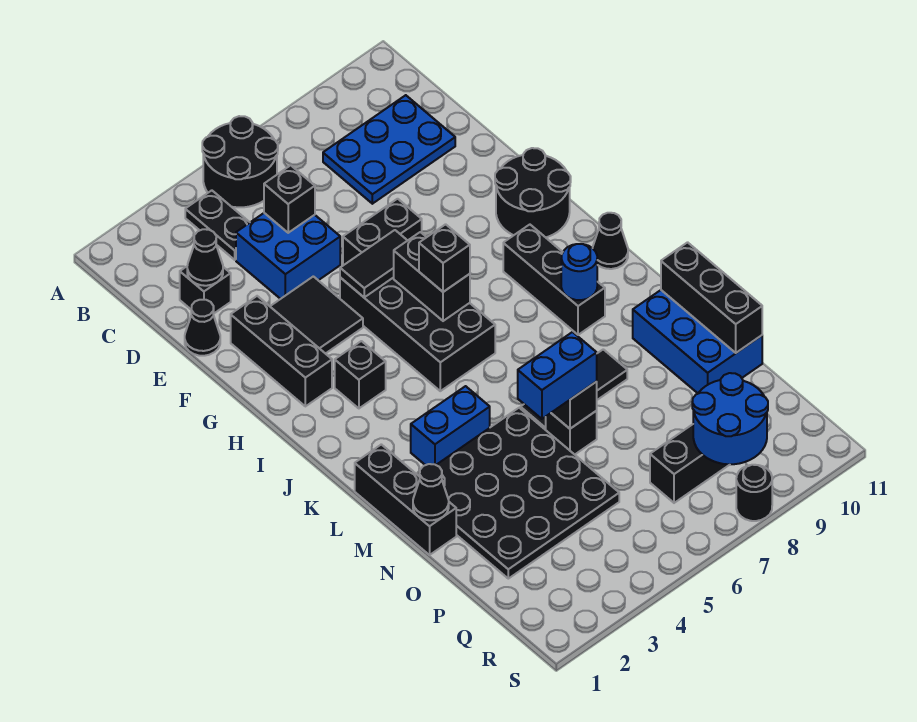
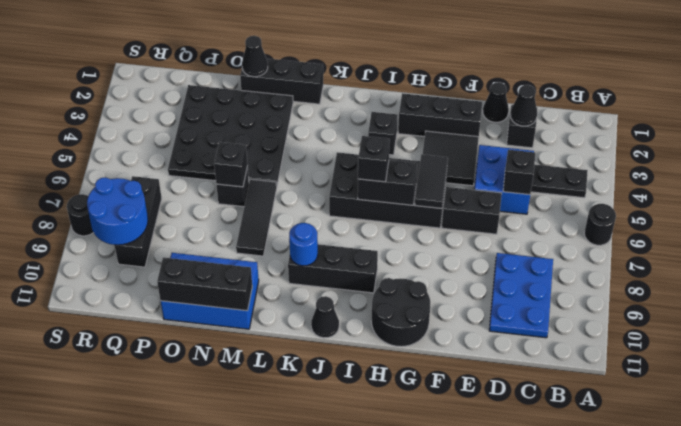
black 2x2 round brick [202,116,278,207] -> black 1x1 round brick [584,204,616,245]
black 1x2 brick [343,199,422,265] -> black 1x2 brick turned to [442,187,502,234]
blue 1x2 brick [411,386,490,465] -> none
blue 1x2 brick [518,332,597,419] -> none

